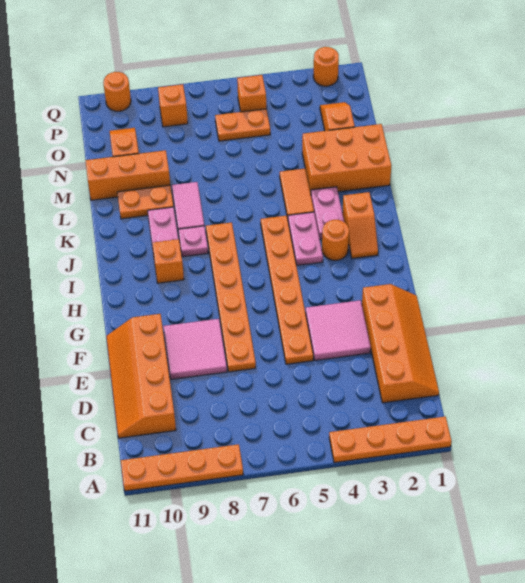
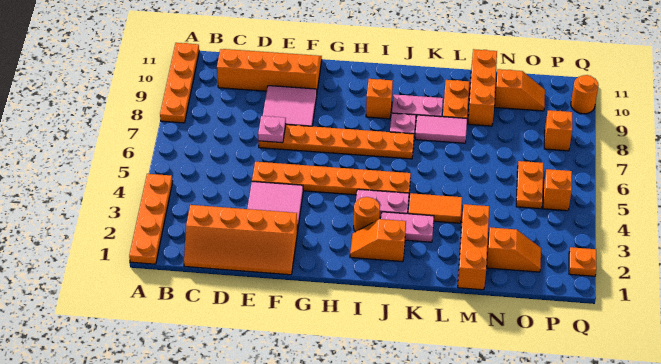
none -> pink 1x1 plate [258,116,286,143]
orange 2x3 brick [302,124,391,194] -> orange 1x3 brick [458,204,489,290]
orange 1x1 round brick [313,47,339,86] -> orange 1x1 plate [569,247,596,276]

